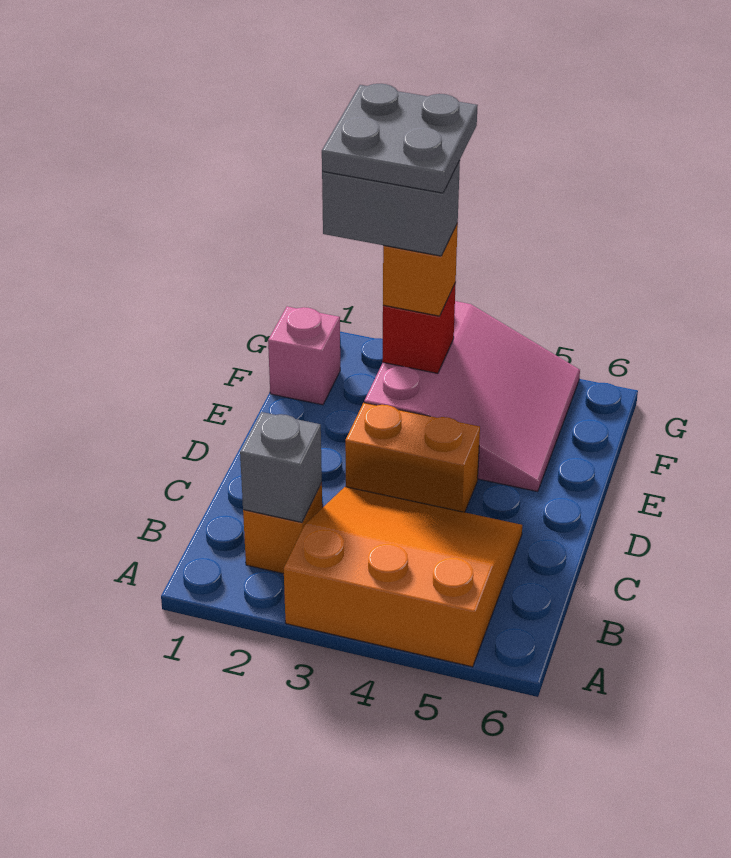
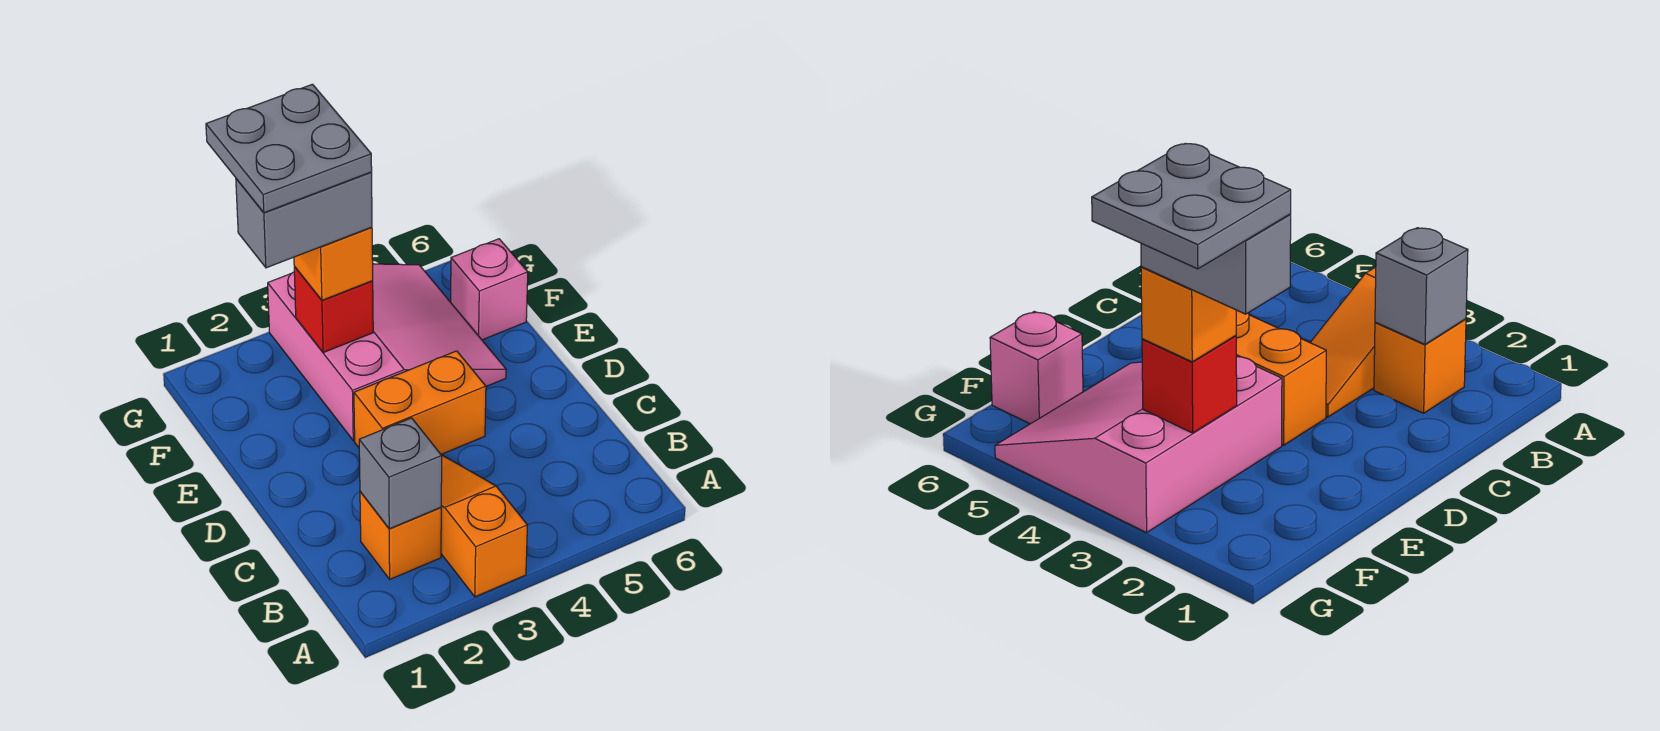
orange 3x3 slope [284,487,522,667] -> orange 1x3 slope [441,455,527,597]
pink 1x1 brick [268,307,340,405] -> pink 1x1 brick moved to [451,239,528,340]

